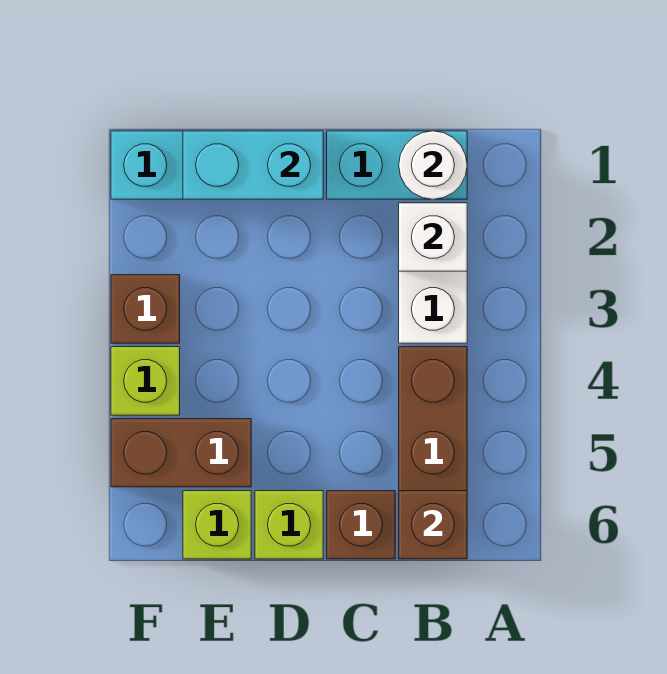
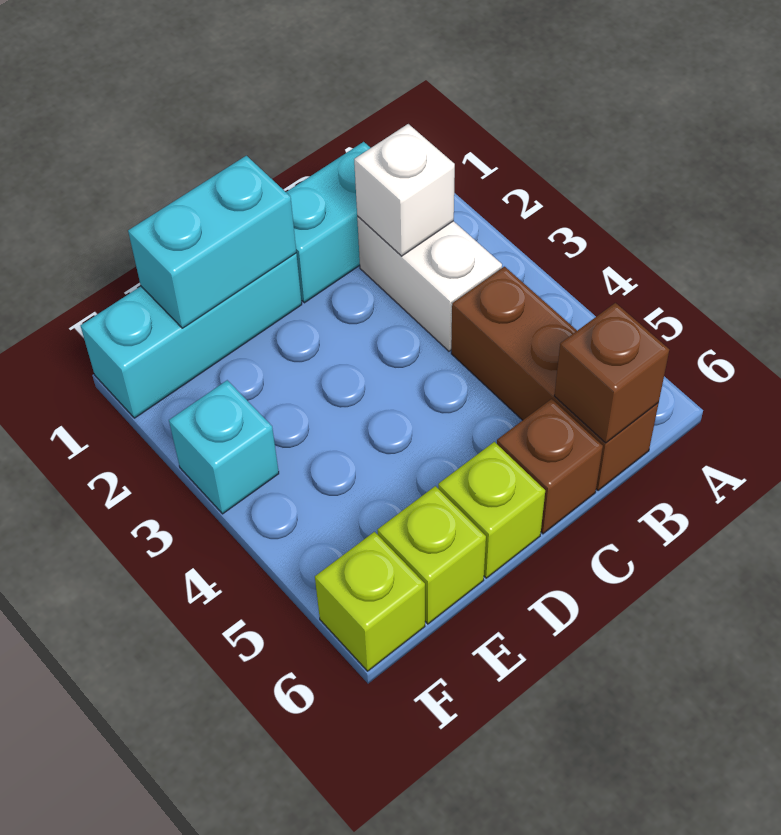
white 1x1 round brick [399,131,467,199] -> none
brown 1x2 brick [111,419,251,487] -> none
brown 1x1 brick [111,275,180,343] -> cyan 1x1 brick [169,380,279,514]
lime 1x1 brick [111,347,180,415] -> lime 1x1 brick moved to [315,532,425,671]

